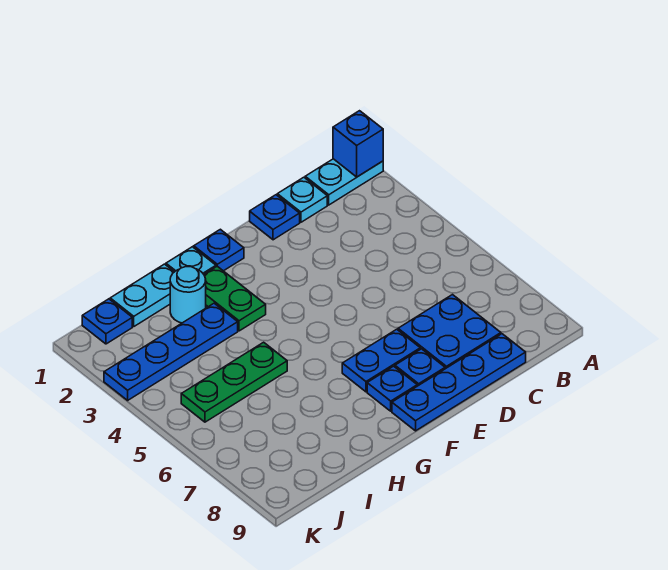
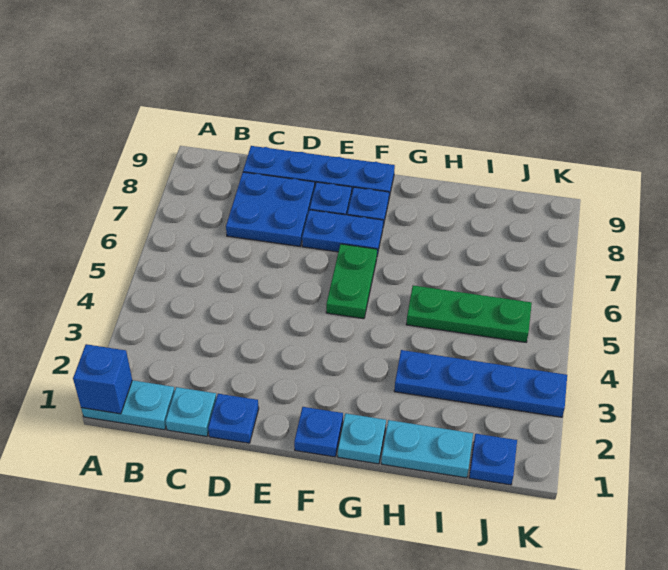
green 1x2 plate [204,266,266,331] -> green 1x2 plate moved to [326,244,377,319]
cyan 1x1 round brick [170,267,206,323] -> none

